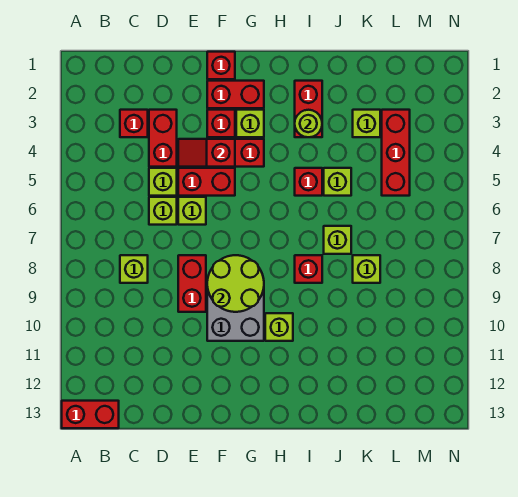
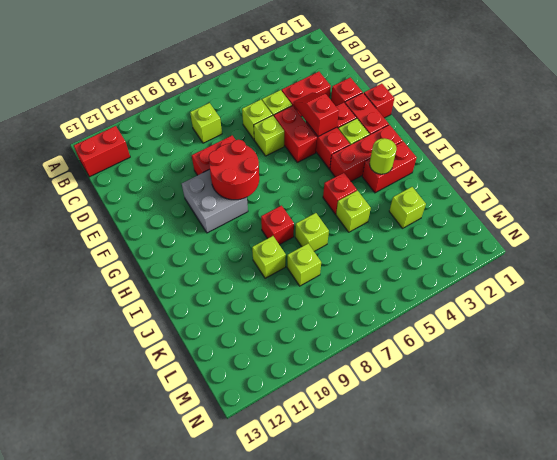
red 1x2 brick [62,401,119,428] -> red 1x2 brick turned to [74,126,130,177]
red 1x1 brick [120,110,148,137] -> red 1x1 brick moved to [331,77,362,106]
lime 2x2 round brick [207,255,264,312] -> red 2x2 round brick [209,140,259,200]
lime 1x1 brick [265,313,293,341] -> lime 1x1 brick moved to [252,236,286,278]
red 1x3 brick [382,110,410,196] -> red 1x3 brick moved to [330,125,403,181]

